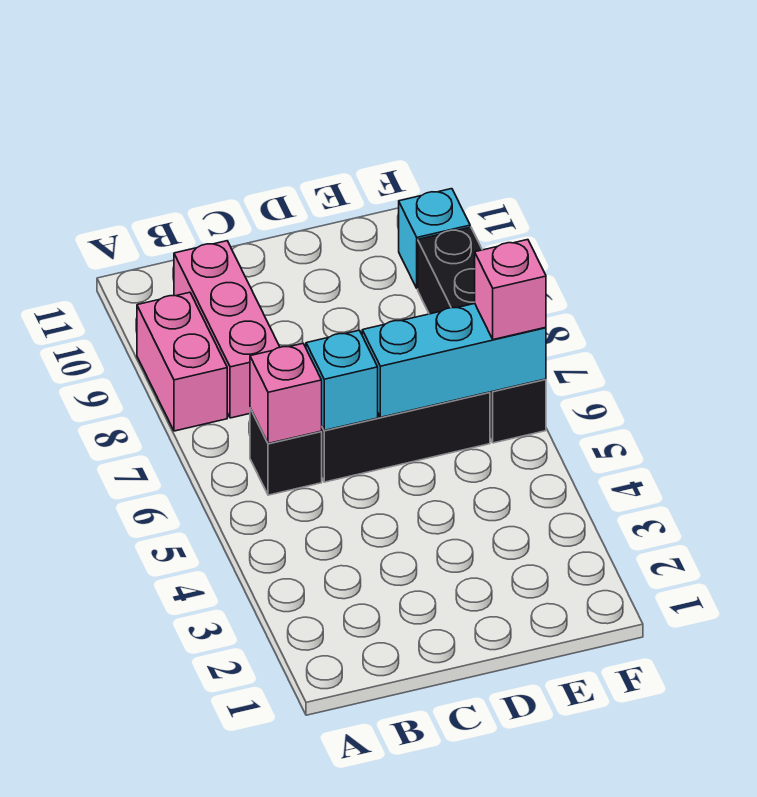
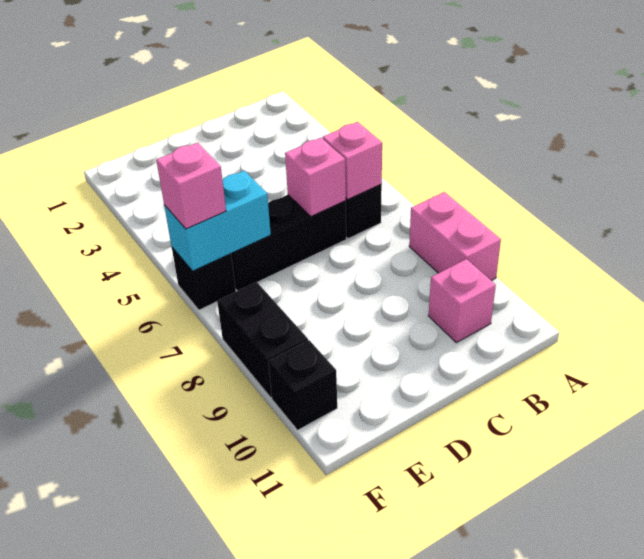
pink 1x3 brick [174,241,280,418] -> pink 1x1 brick [428,259,496,343]
cyan 1x1 brick [306,330,378,430] -> pink 1x1 brick [285,138,346,216]
cyan 1x3 brick [362,304,546,417] -> cyan 1x2 brick [164,171,271,271]
cyan 1x1 brick [399,189,470,289] -> black 1x1 brick [268,340,337,430]

